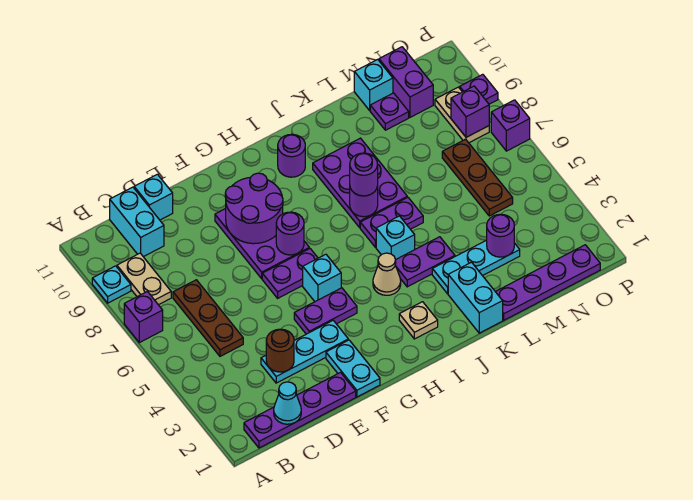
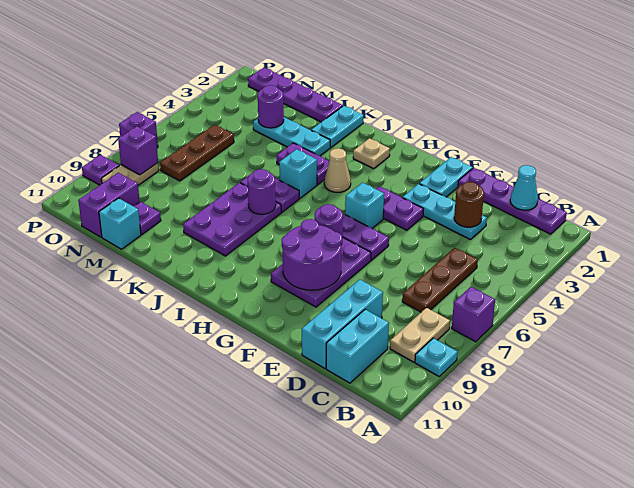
cyan 1x1 brick [134,174,173,220] -> cyan 1x3 brick [302,279,383,369]
purple 1x1 round brick [278,134,305,177] -> none
purple 1x1 round brick [350,153,378,196] -> none
cyan 1x2 brick [448,262,503,333] -> cyan 1x2 plate [311,106,364,147]

